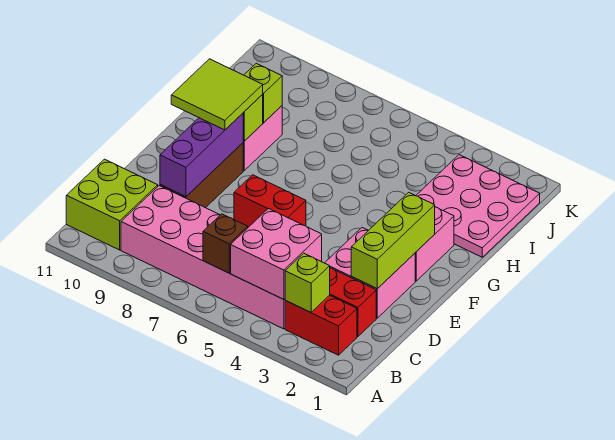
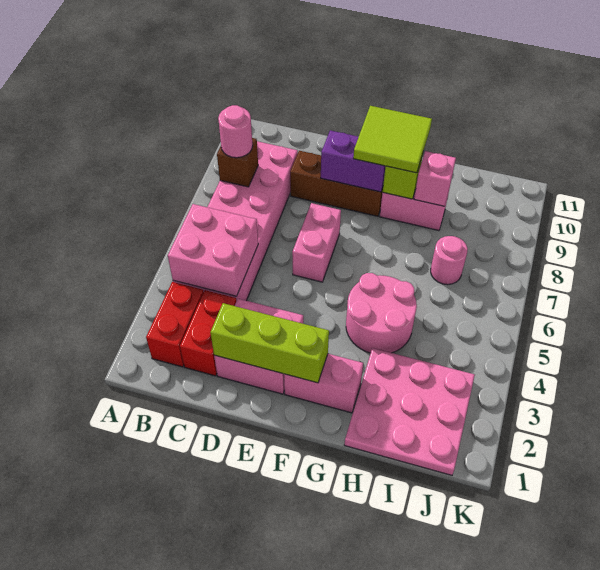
lime 1x1 brick [285,253,330,312] -> none
brown 1x1 brick [203,214,248,273] -> brown 1x1 brick moved to [217,138,258,187]
none -> pink 1x1 round brick [218,105,253,158]
lime 2x2 brick [66,159,158,250] -> none
purple 1x3 brick [160,113,243,197] -> purple 1x2 brick [321,130,386,192]
red 1x2 brick [234,175,306,227] -> pink 1x2 brick [292,203,341,282]
none -> pink 2x2 round brick [346,273,417,353]
lime 1x1 brick [244,63,282,122] -> pink 1x1 brick [414,151,456,206]
none -> pink 1x1 round brick [431,236,468,285]

